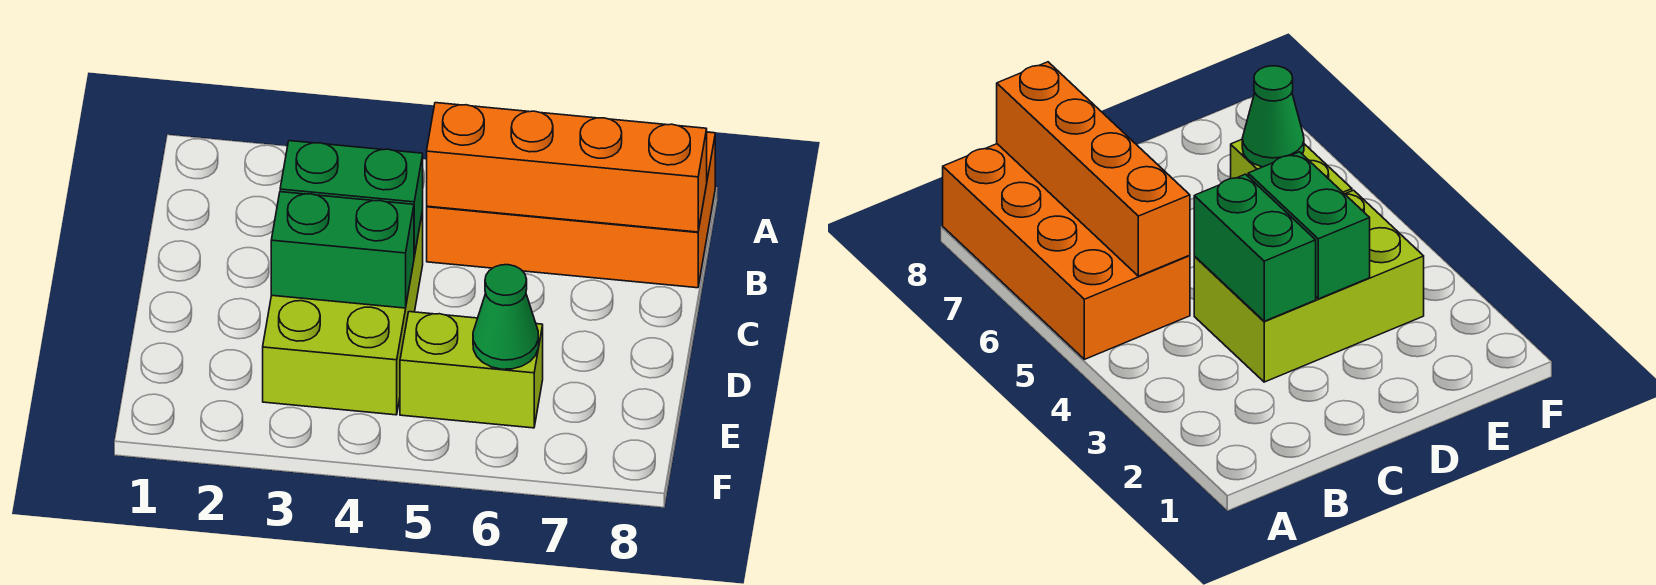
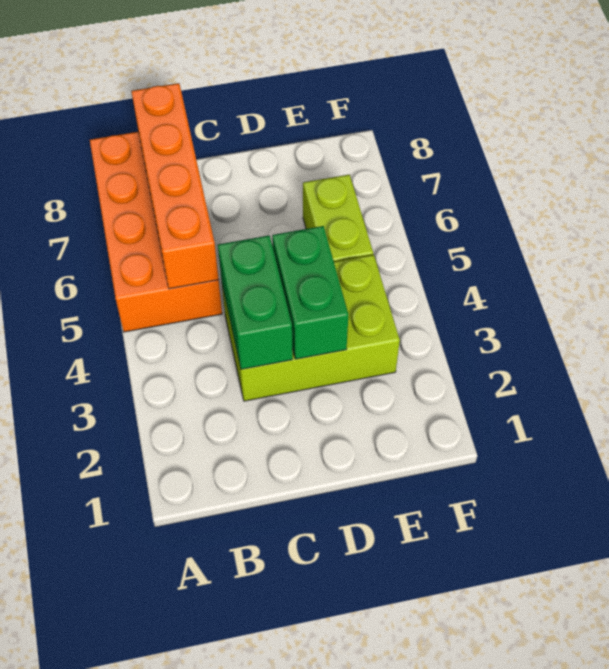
green 1x1 cone [473,265,539,369] -> none

